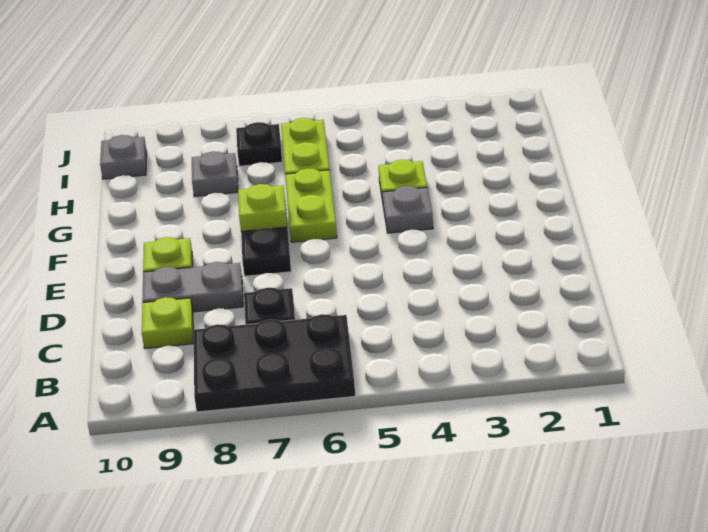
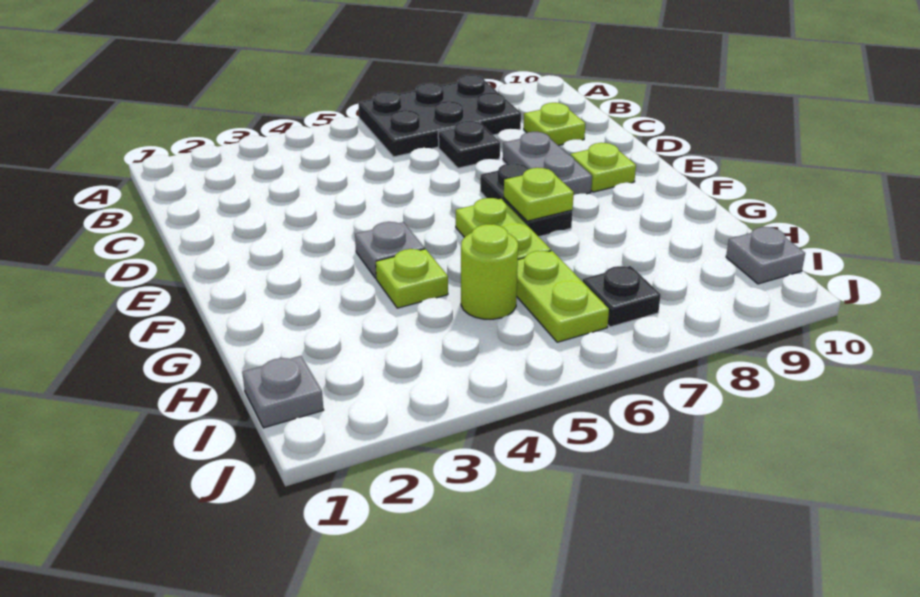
grey 1x2 plate [142,262,243,312] -> grey 1x2 plate turned to [503,132,592,195]
none -> lime 1x1 round brick [461,224,518,319]
grey 1x1 plate [192,151,238,197] -> grey 1x1 plate moved to [242,356,324,428]

